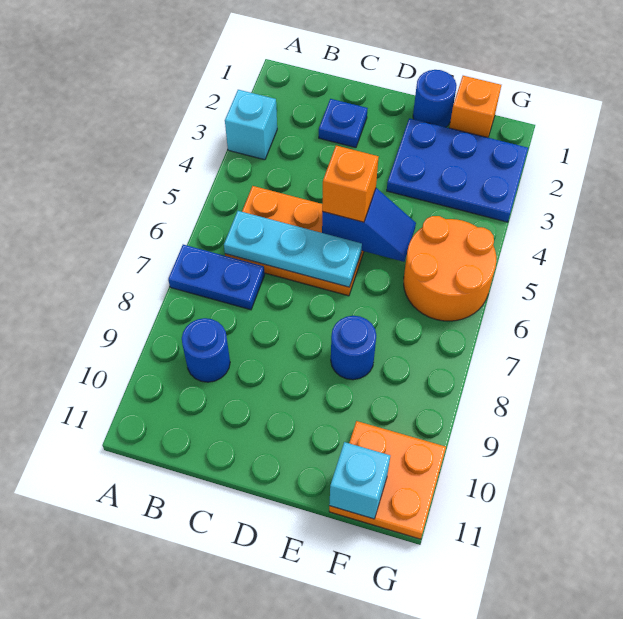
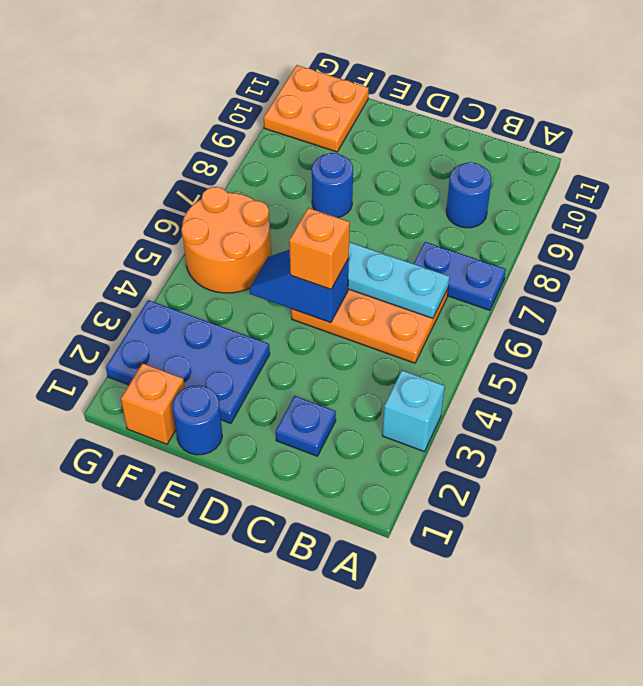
cyan 1x1 brick [329,442,390,519] -> none

